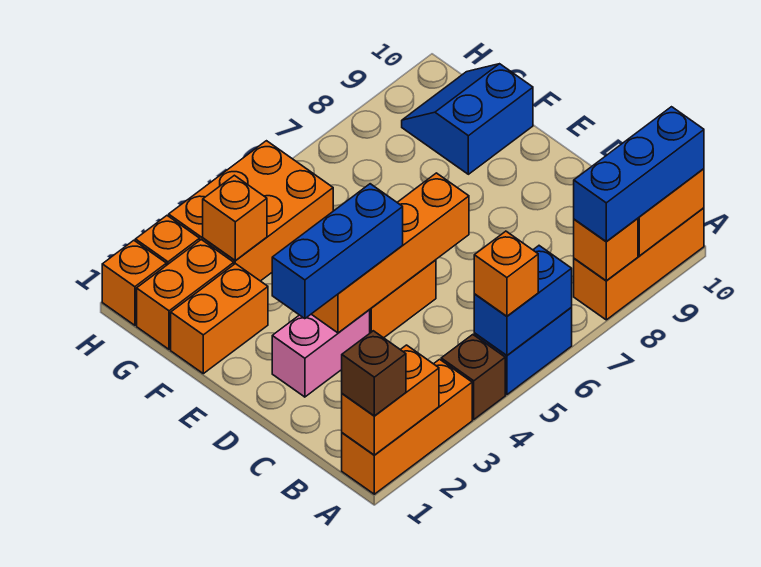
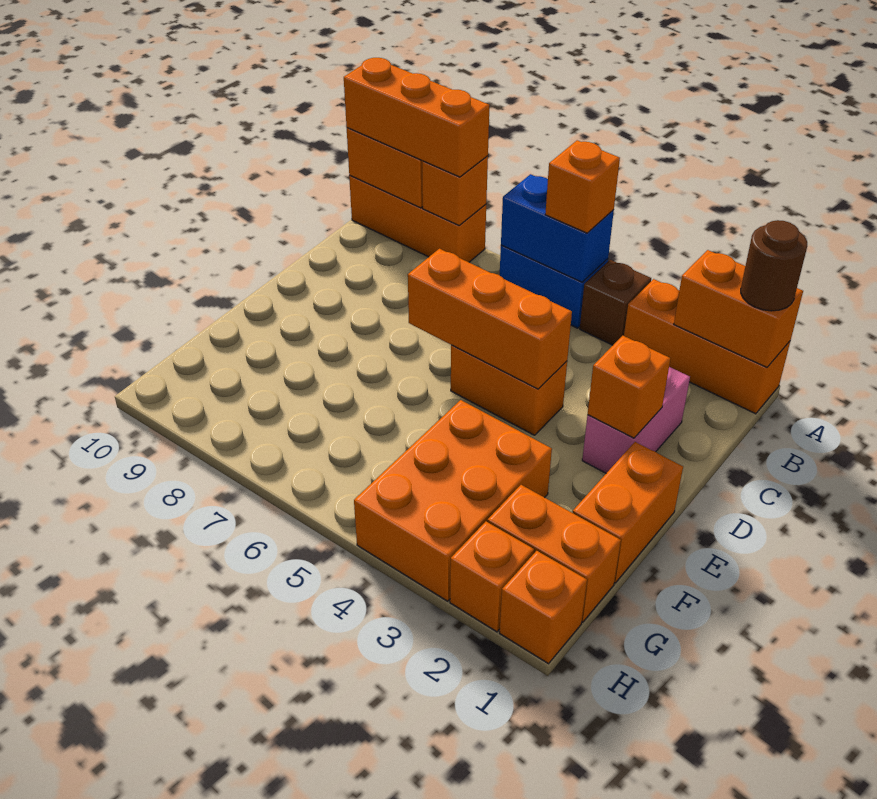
brown 1x1 brick [342,331,406,416] -> brown 1x1 round brick [741,220,807,311]
blue 1x3 brick [574,107,704,242] -> orange 1x3 brick [344,58,490,177]
pink 1x2 brick [272,310,370,397] -> pink 1x2 brick turned to [582,367,690,473]
blue 1x3 brick [272,184,403,319] -> none
orange 1x4 brick [312,173,469,333] -> orange 1x3 brick [408,249,572,389]
orange 1x2 brick [171,264,268,374] -> orange 1x2 brick turned to [573,442,683,583]
blue 2x2 slope [402,64,533,174] -> none
orange 2x3 brick [169,141,333,281] -> orange 2x3 brick turned to [354,400,552,601]
orange 1x1 brick [203,175,267,261] -> orange 1x1 brick moved to [588,336,670,438]

